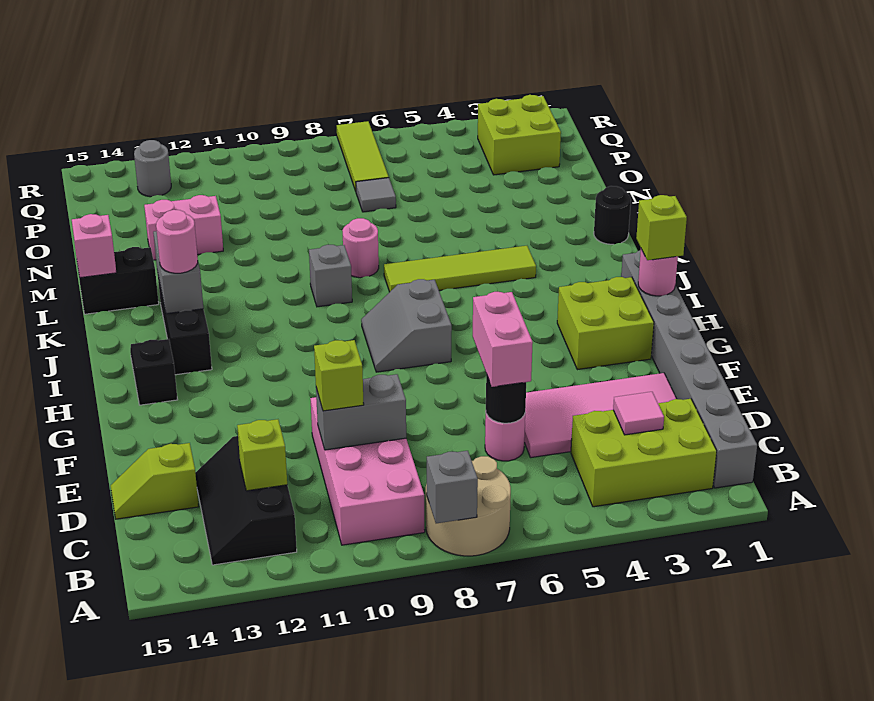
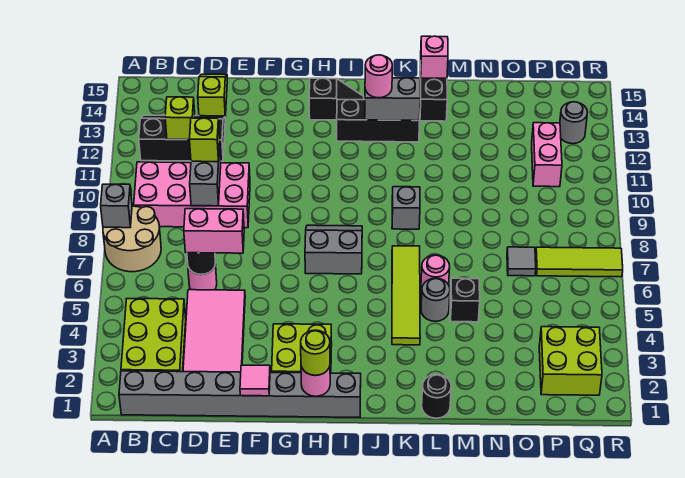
pink 1x1 tile [613,392,664,435] -> pink 1x1 tile moved to [240,365,270,396]
lime 1x1 brick [636,195,687,260] -> lime 1x1 round brick [301,330,330,375]
none -> grey 1x1 round brick [421,278,450,321]
pink 1x1 round brick [342,218,379,278] -> pink 1x1 round brick moved to [421,255,450,289]
none -> black 1x1 brick [450,278,480,322]
pink 1x2 brick [144,195,223,260] -> pink 1x2 brick moved to [532,123,562,187]

